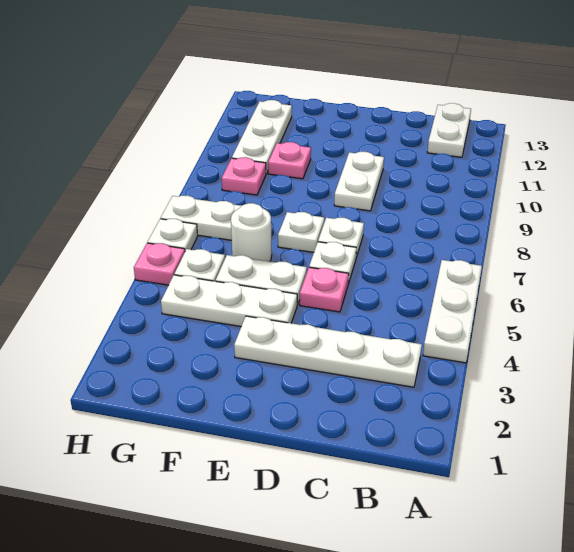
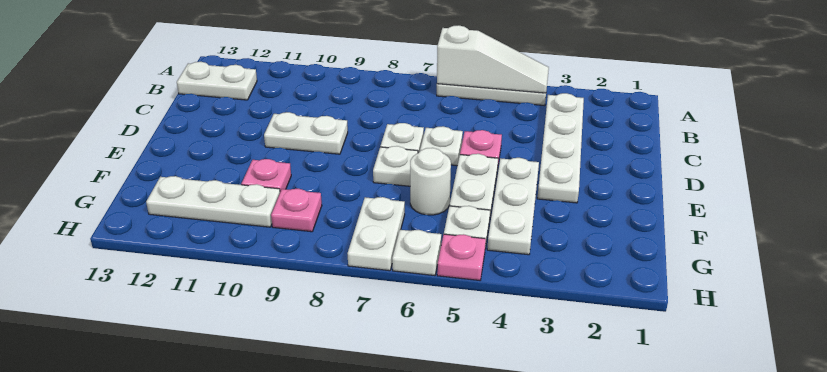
none -> white 1x3 slope [437,25,549,93]

